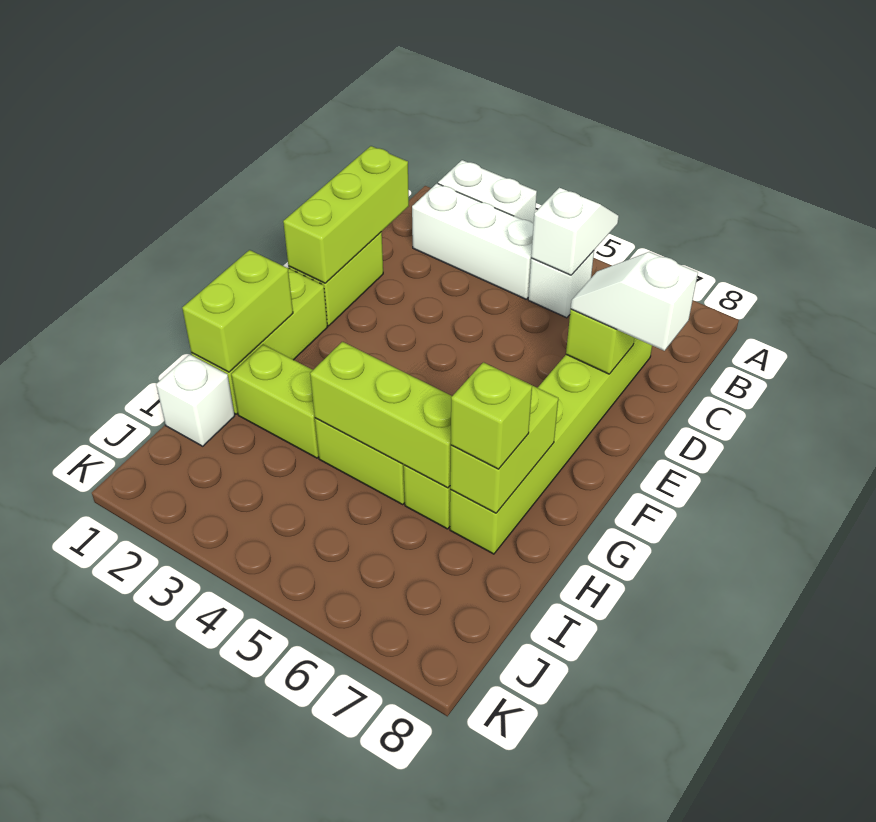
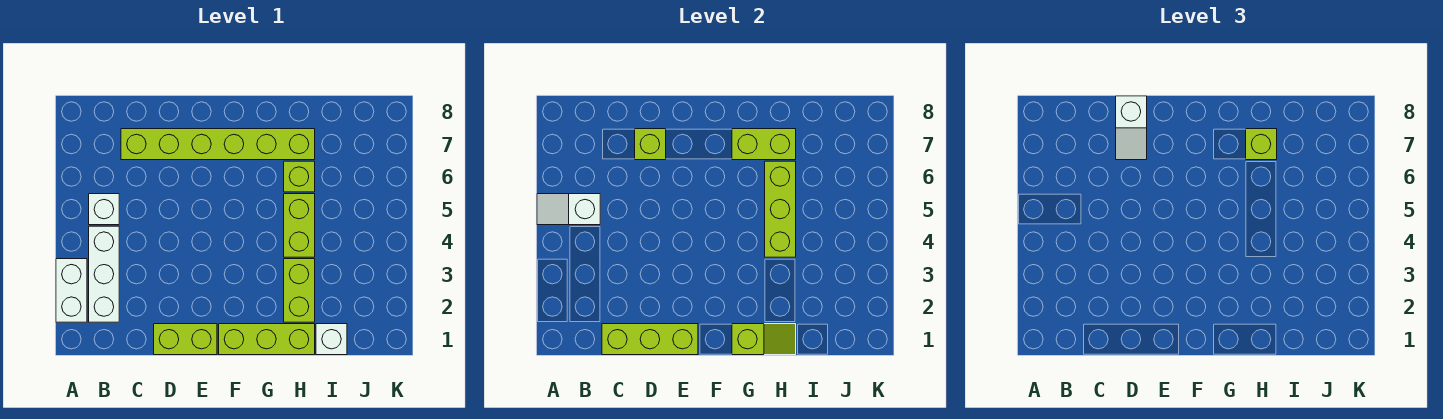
lime 1x2 brick [182,250,293,372] -> lime 1x2 slope [732,324,796,355]

